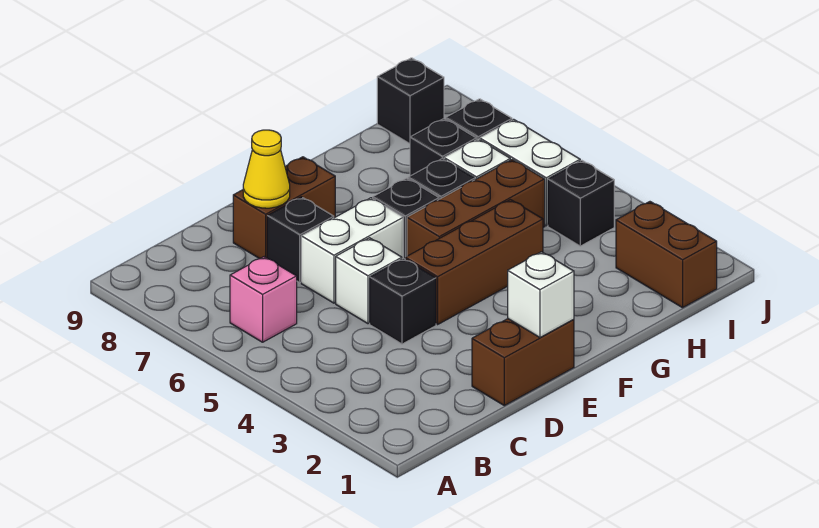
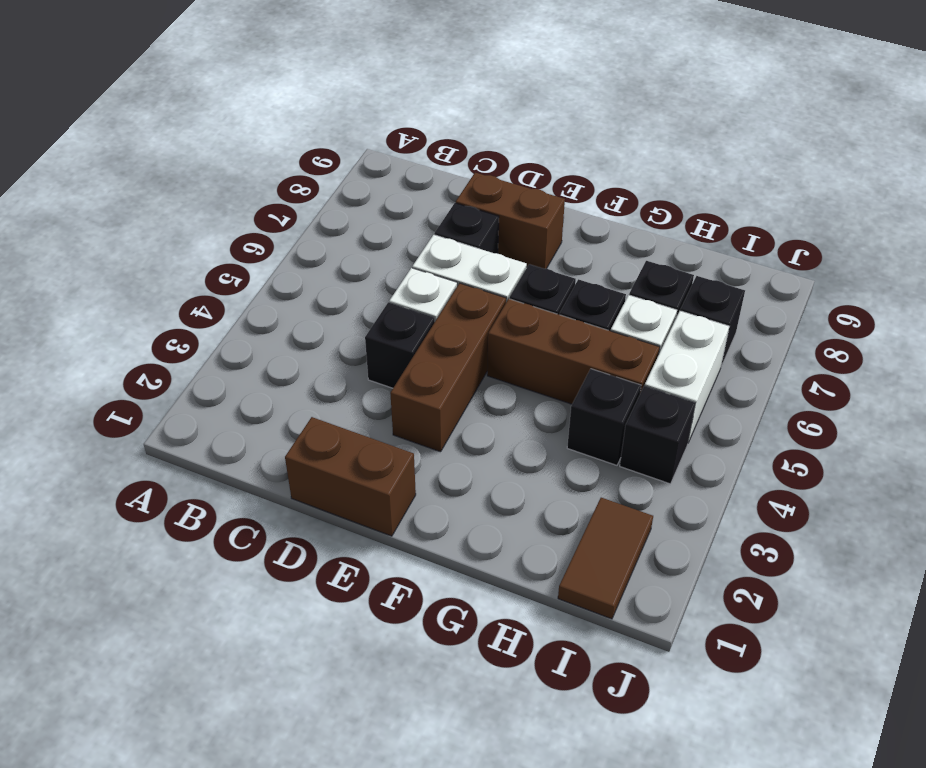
pink 1x1 brick [230,257,297,342] -> none
yellow 1x1 cone [243,130,290,208] -> none
white 1x1 brick [508,252,574,337] -> none
brown 1x3 brick [405,200,543,324] -> brown 1x3 brick turned to [390,283,506,452]
brown 1x2 brick [616,202,717,308] -> brown 1x2 tile [558,498,653,619]
black 1x1 brick [377,58,444,144] -> black 1x1 brick moved to [567,369,641,465]

